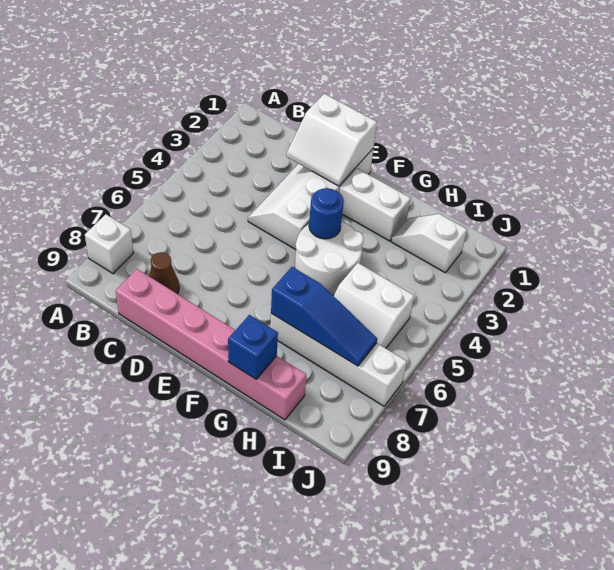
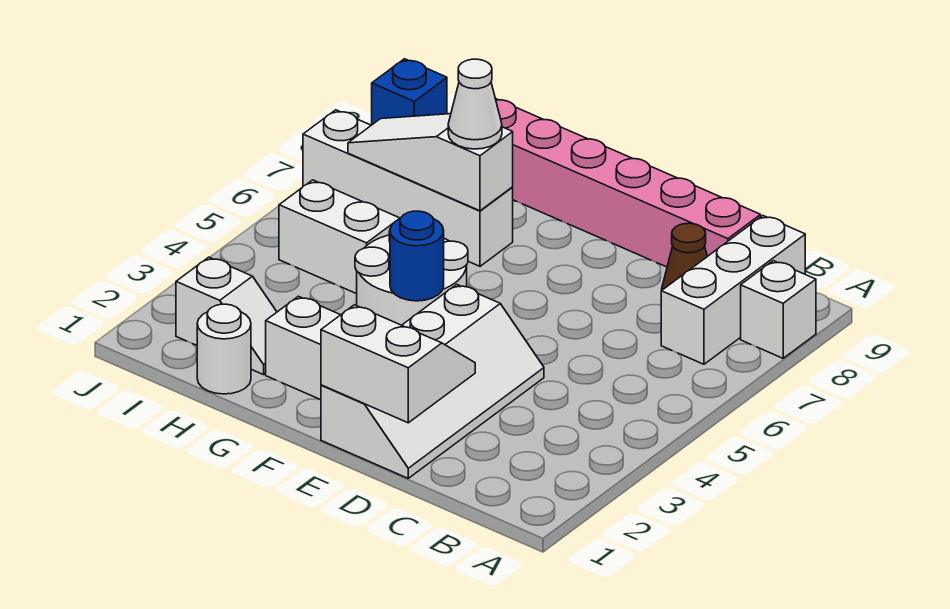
none -> white 1x3 brick [661,216,805,364]
blue 1x3 slope [271,267,377,366] -> white 1x3 slope [348,114,513,211]
none -> white 1x1 cone [448,59,502,149]
blue 1x1 brick [228,315,278,379] -> blue 1x1 brick moved to [372,59,447,125]
none -> white 1x1 round brick [197,304,251,394]

